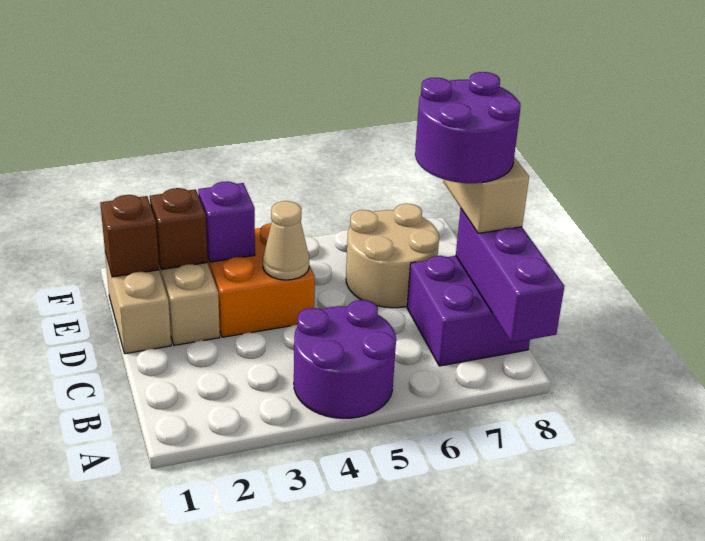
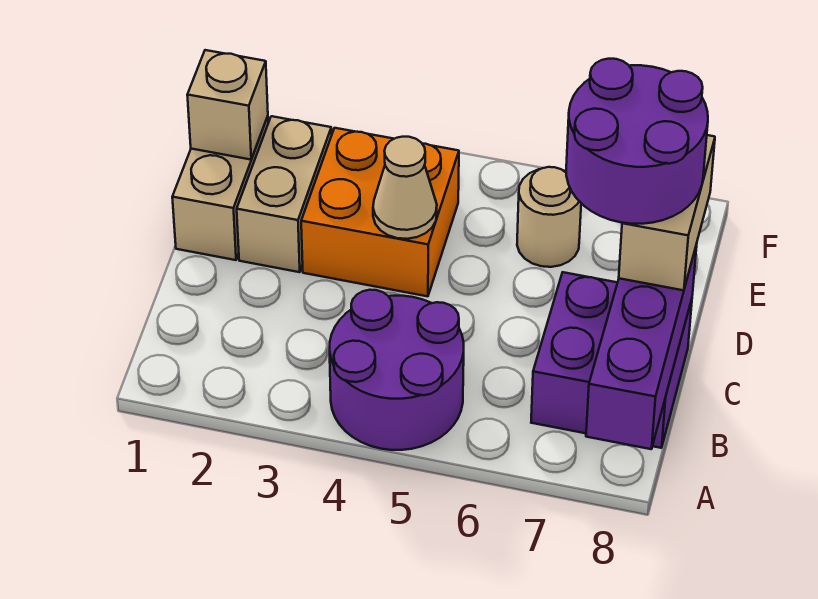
tan 2x2 round brick [346,204,439,308] -> tan 1x1 round brick [517,167,581,267]
brown 1x1 brick [100,195,159,277] -> tan 1x1 brick [187,50,268,160]
brown 1x1 brick [150,188,208,270] -> none
purple 1x1 brick [198,181,255,262] -> none

